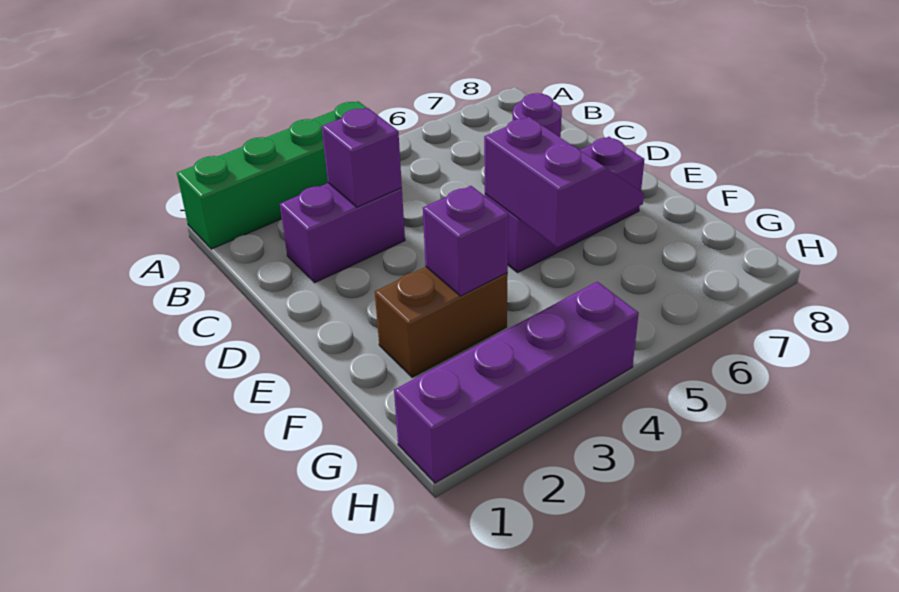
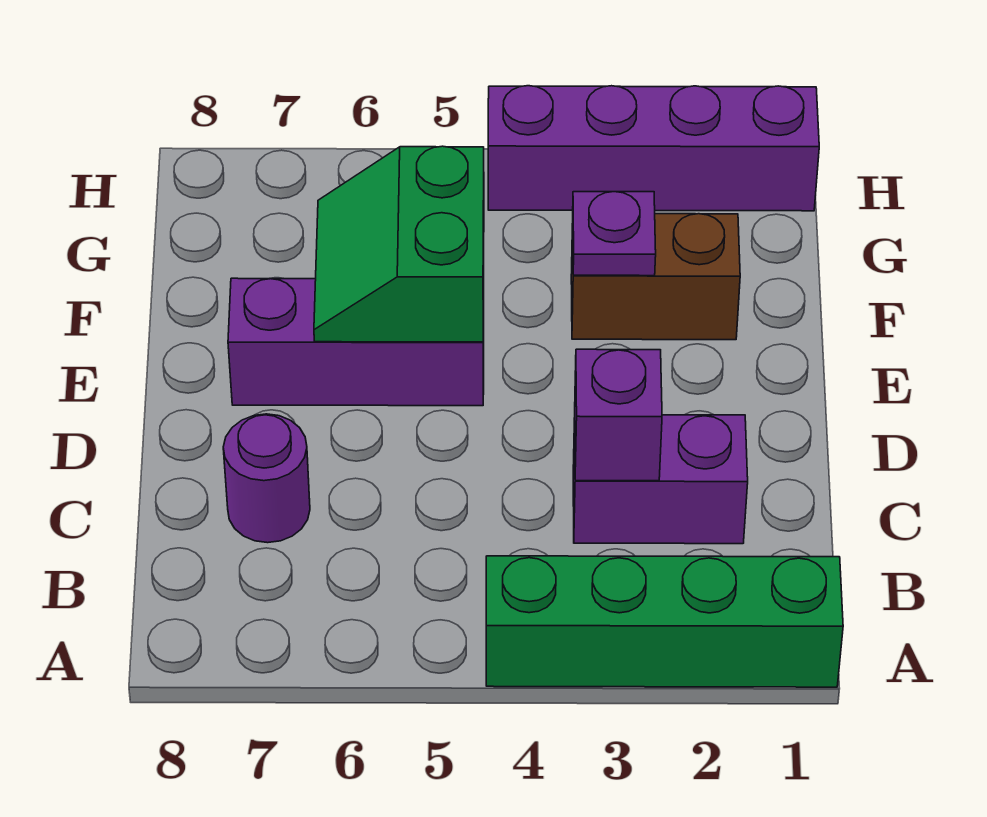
purple 2x2 slope [484,117,644,247] -> green 2x2 slope [314,146,484,342]
purple 1x1 brick [423,186,508,296] -> purple 1x1 plate [573,192,656,276]

